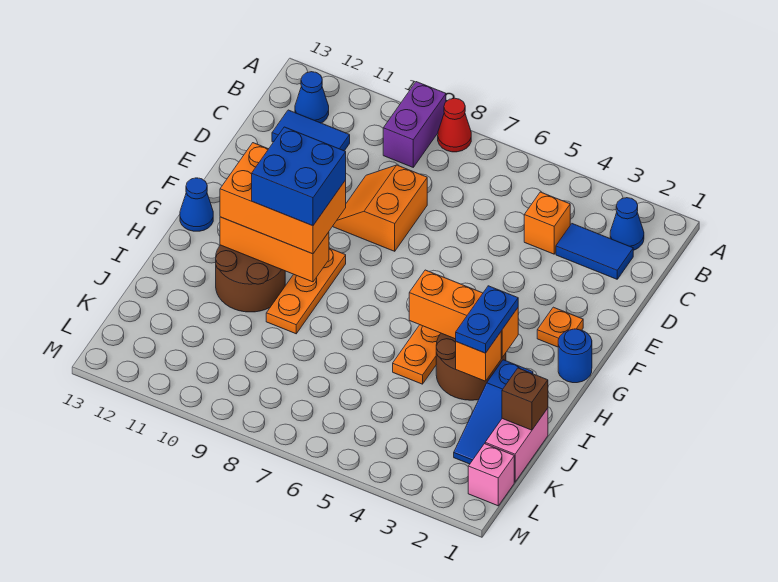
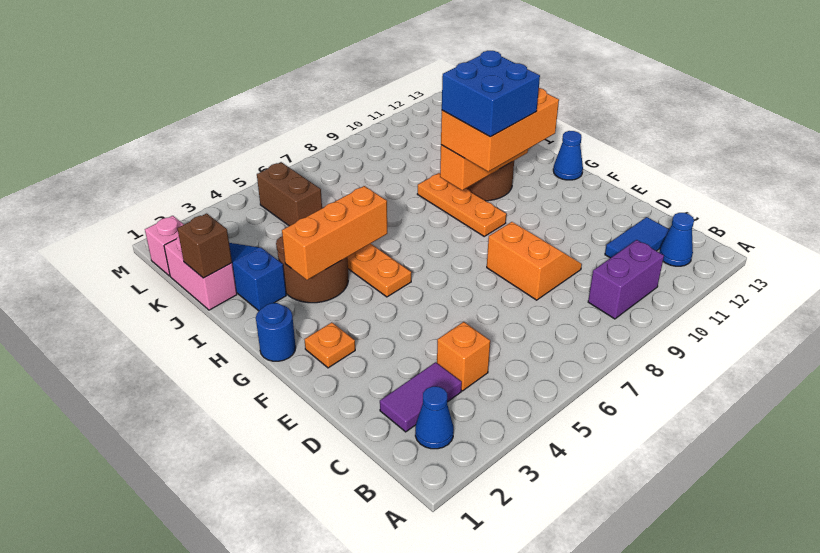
red 1x1 cone [438,98,471,152] -> none
purple 1x2 brick [383,82,446,167] -> purple 1x2 brick turned to [588,240,664,319]
blue 1x2 tile [556,224,633,279] -> purple 1x2 tile [380,362,462,432]
blue 1x2 plate [456,286,518,353] -> none
orange 1x1 brick [456,332,501,381] -> none
none -> brown 1x2 brick [257,162,322,226]

